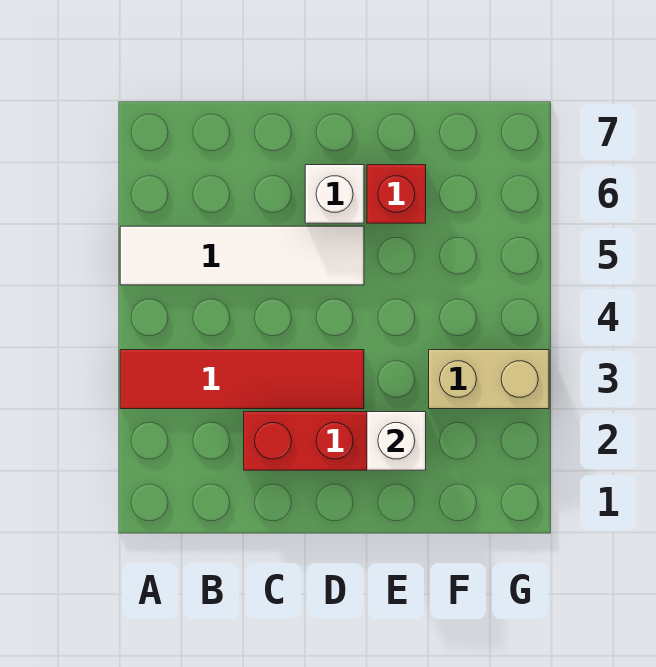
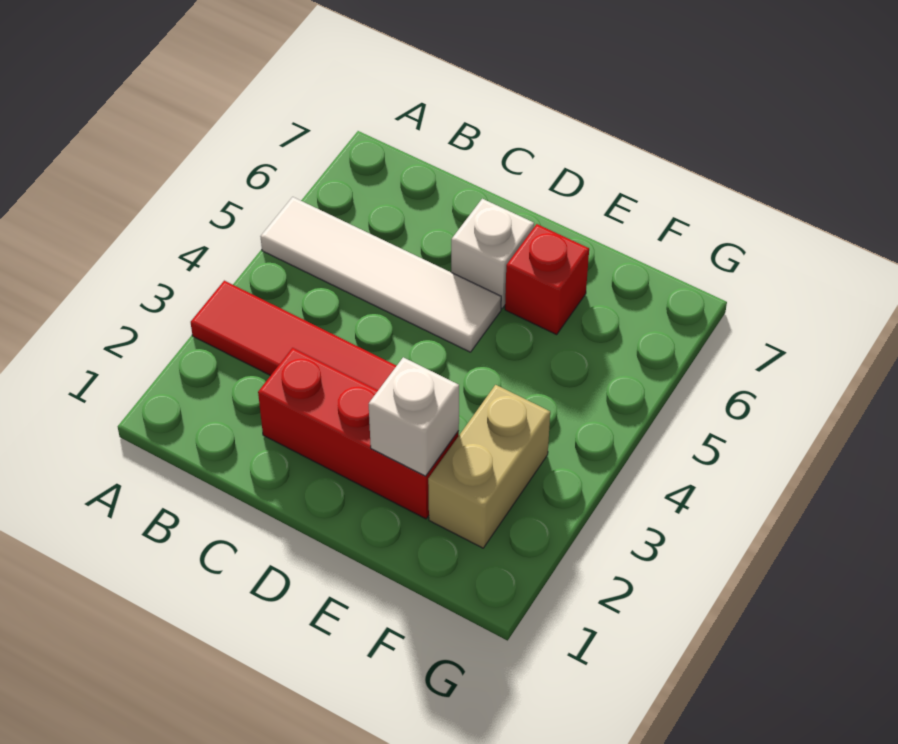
tan 1x2 brick [429,350,549,409] -> tan 1x2 brick turned to [428,385,550,548]

